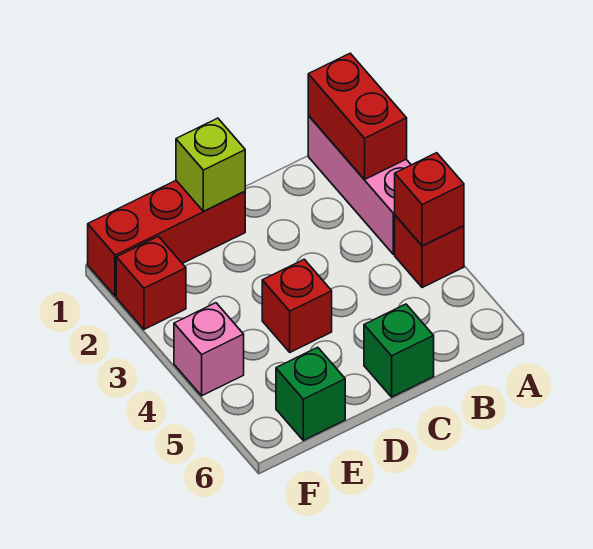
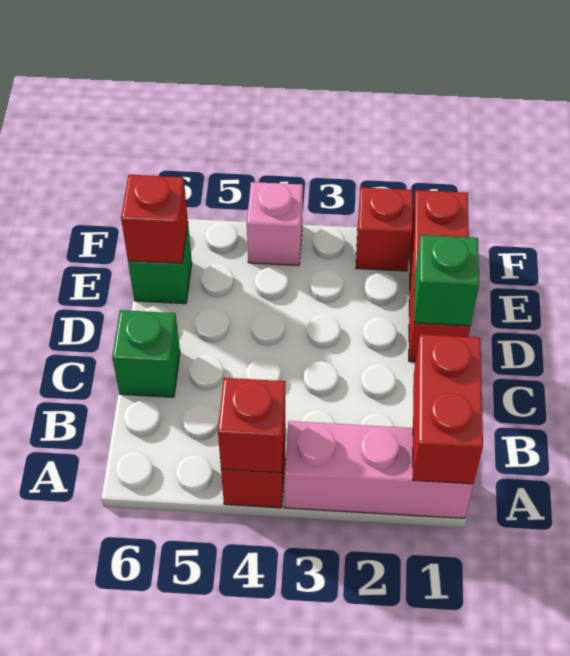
red 1x2 brick [308,53,407,180] -> red 1x2 brick turned to [413,334,483,484]
lime 1x1 brick [176,118,245,211] -> green 1x1 brick [414,235,479,326]
red 1x1 brick [262,259,332,352] -> red 1x1 brick moved to [121,175,188,264]

